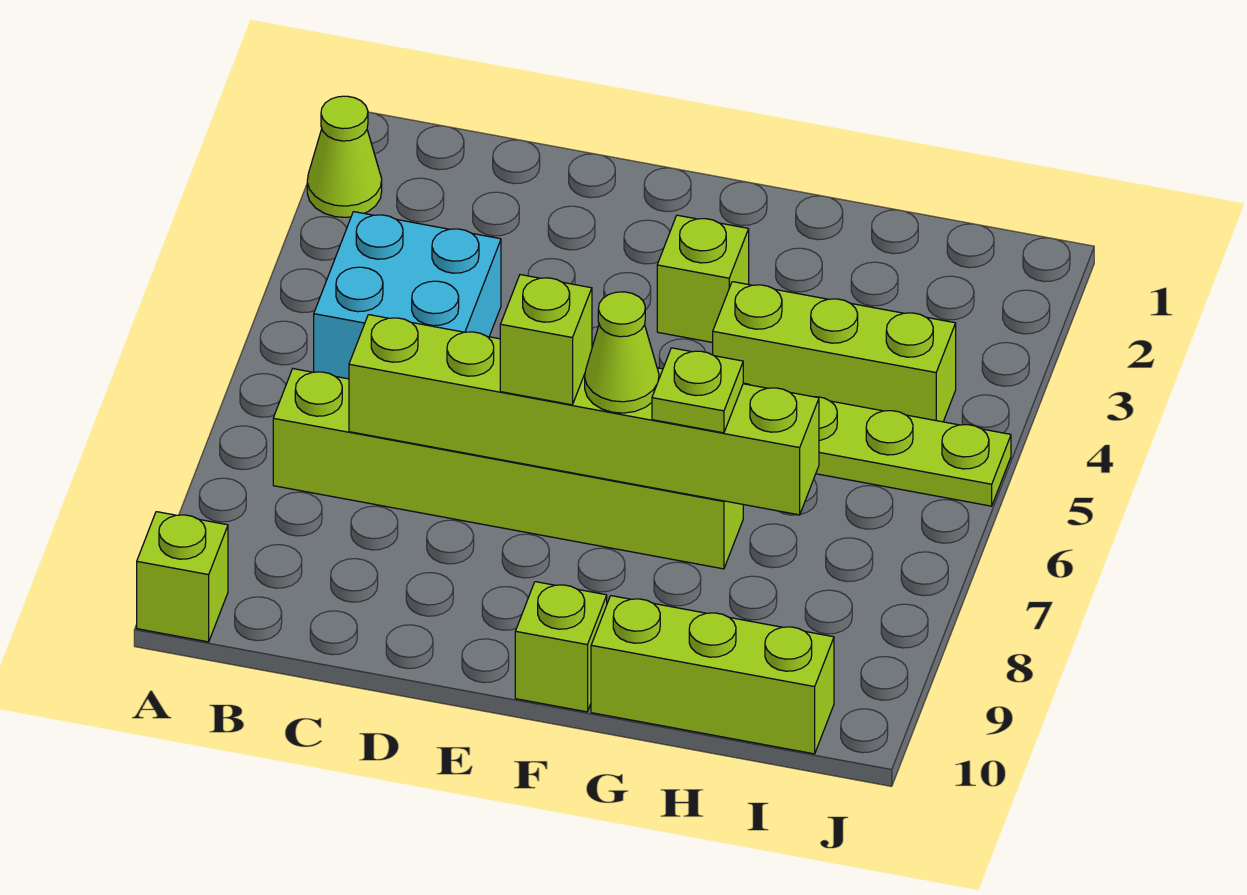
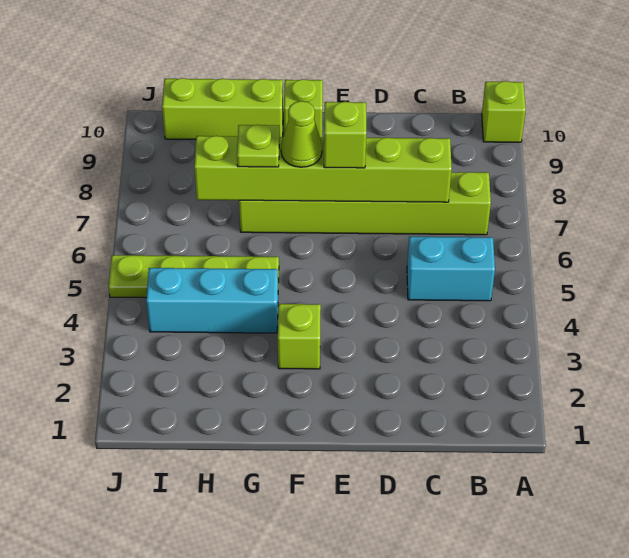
lime 1x1 cone [307,96,382,217] -> none
cyan 2x2 brick [314,212,501,379] -> cyan 1x2 brick [407,237,495,301]
lime 1x3 brick [713,282,956,422] -> cyan 1x3 brick [146,268,278,333]

